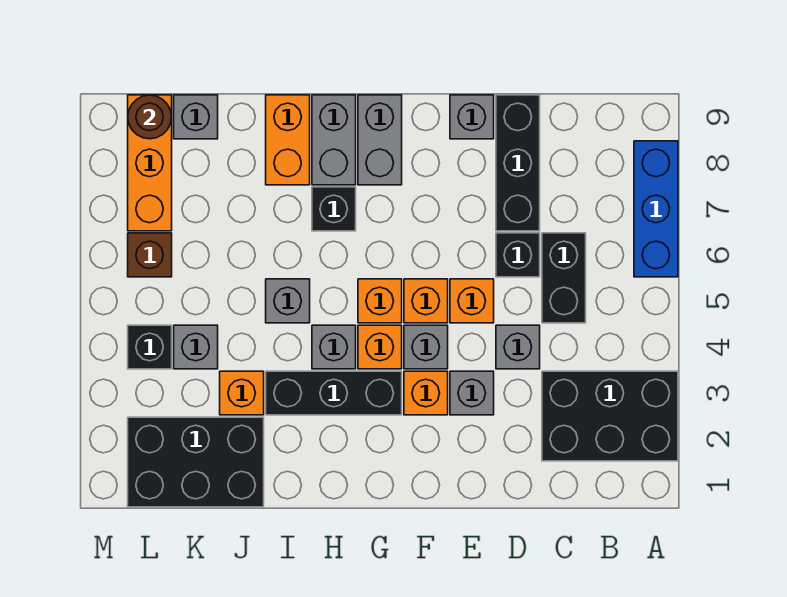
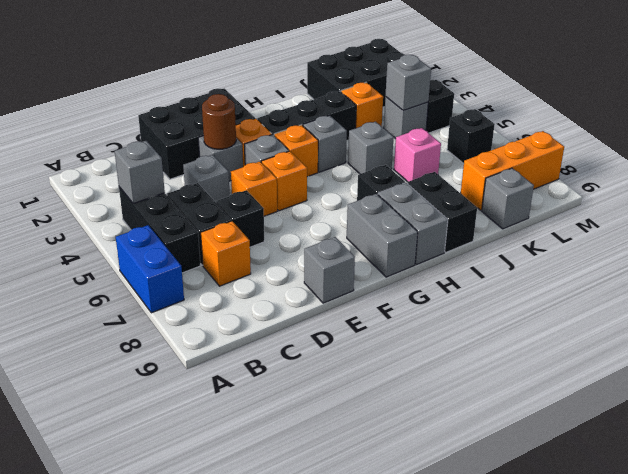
black 2x3 brick [542,371,678,461] -> black 2x3 brick moved to [138,88,255,179]
blue 1x3 brick [634,141,678,277] -> blue 1x2 brick [116,225,184,313]
none -> grey 1x1 brick [115,141,165,203]
black 1x3 brick [496,95,540,231] -> black 1x3 brick moved to [119,187,200,273]
orange 1x1 brick [358,279,402,323] -> orange 1x1 brick moved to [201,221,251,286]
orange 1x2 brick [266,95,310,185] -> black 1x2 brick [407,172,477,252]
none -> pink 1x1 brick [394,128,441,182]
none -> grey 1x1 brick [385,55,431,110]
brown 1x1 brick [128,233,172,277] -> black 1x1 brick [447,109,495,164]
orange 1x3 brick [128,95,172,231] -> orange 1x3 brick turned to [461,131,564,210]
brown 1x1 round brick [128,95,172,139] -> brown 1x1 round brick moved to [202,94,236,149]

